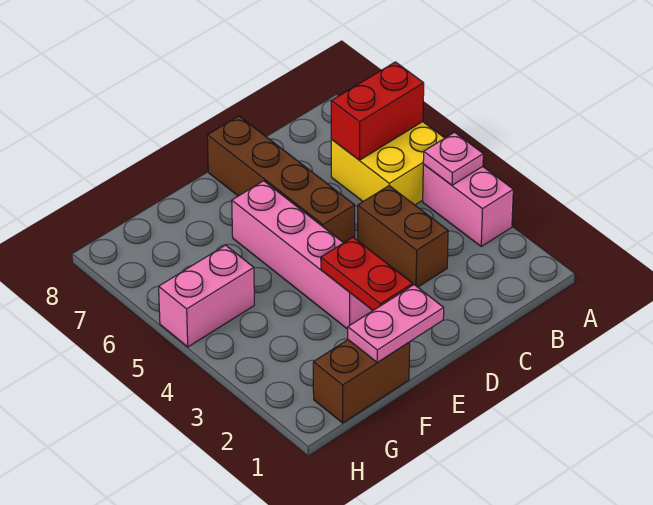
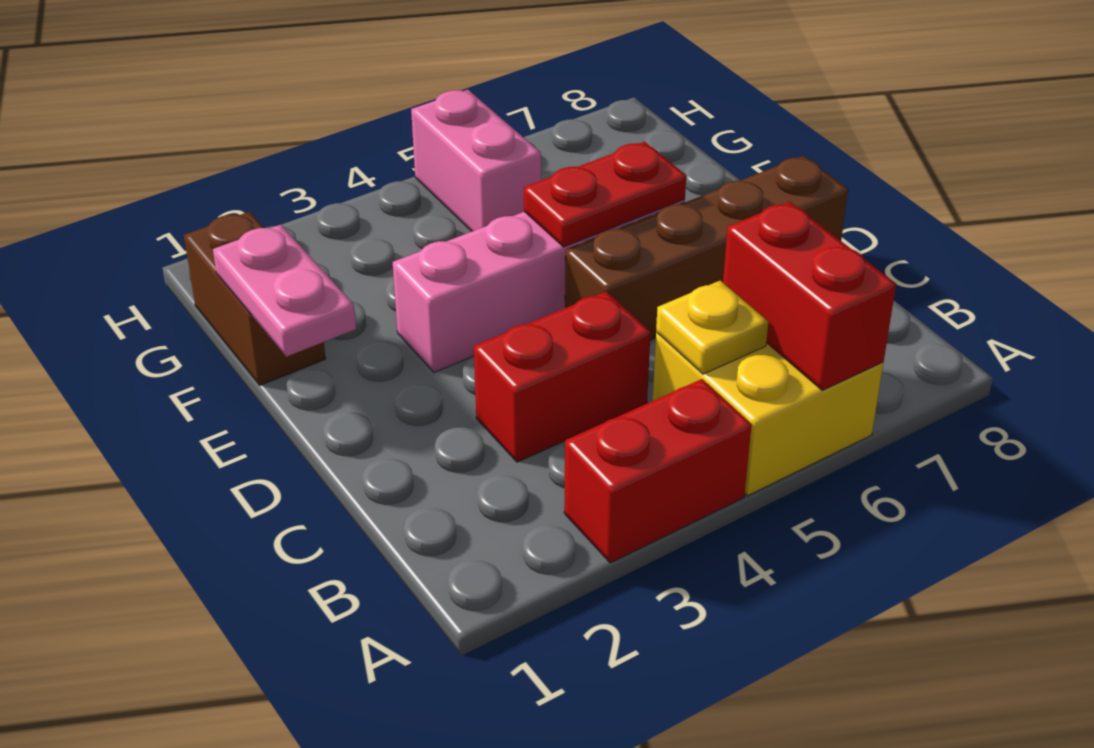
pink 1x2 brick [423,165,513,246] -> red 1x2 brick [564,379,752,563]
pink 1x1 plate [423,132,483,185] -> none
none -> yellow 1x1 plate [656,281,768,374]
brown 1x2 brick [358,186,448,287] -> red 1x2 brick [474,291,651,462]
red 1x2 plate [321,237,413,310] -> red 1x2 plate moved to [524,142,686,247]

